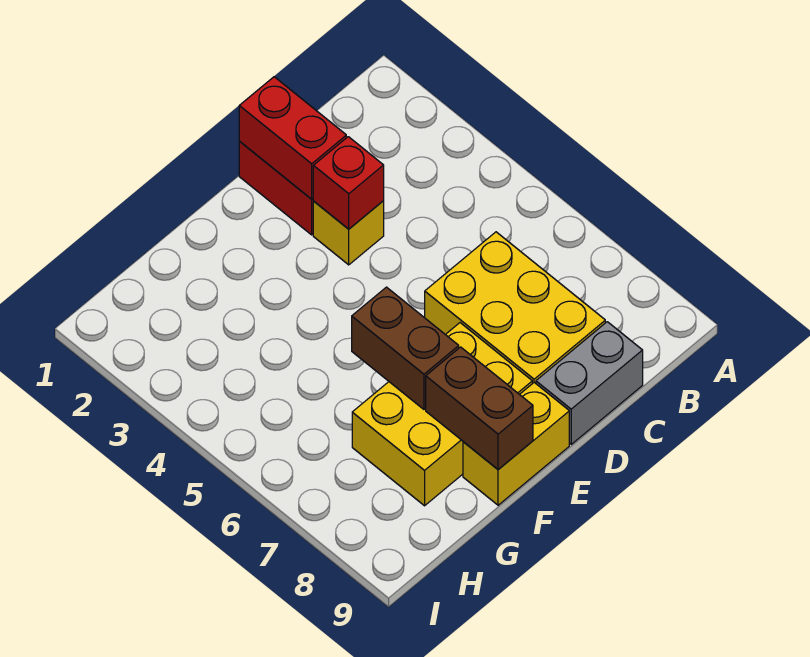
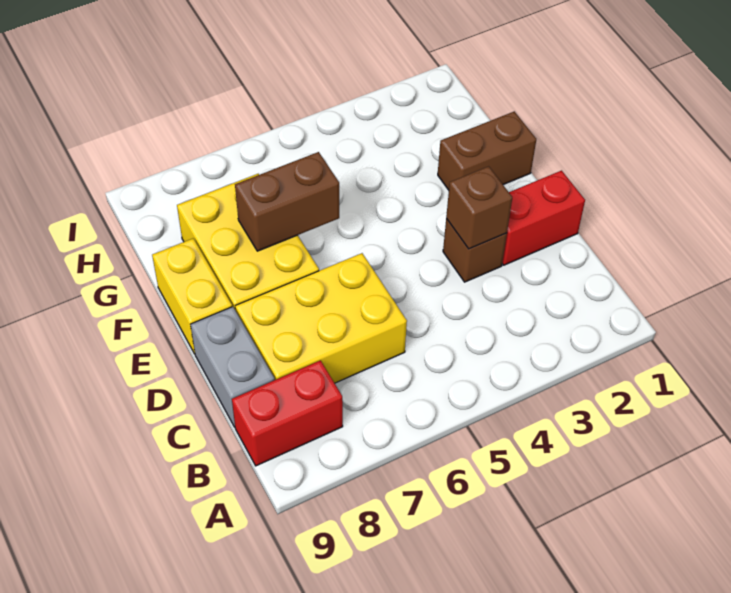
red 1x2 brick [239,77,346,199] -> red 1x2 brick moved to [232,360,343,466]
yellow 1x1 brick [313,201,384,265] -> brown 1x1 brick [443,219,507,282]
red 1x1 brick [313,137,384,229] -> brown 1x1 brick [446,166,512,249]
brown 1x2 brick [426,347,533,470] -> brown 1x2 brick moved to [438,111,536,190]

